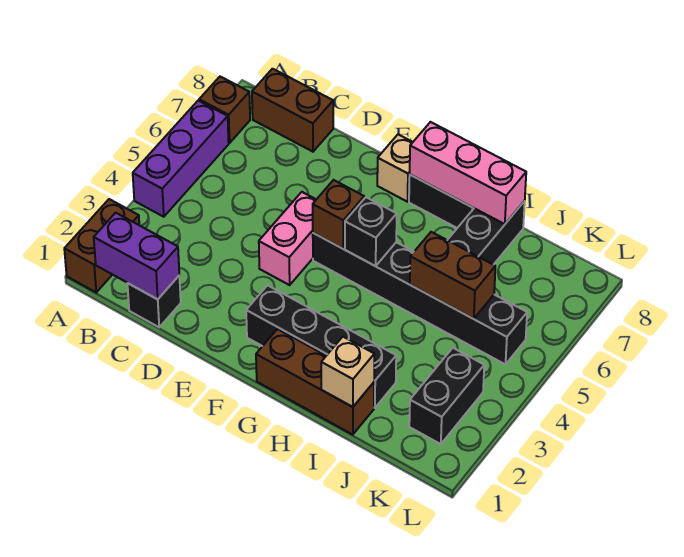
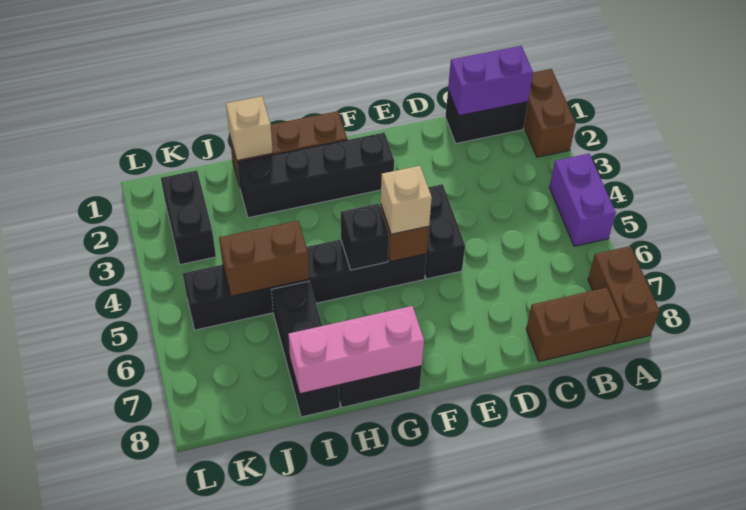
purple 1x3 brick [133,101,229,217] -> purple 1x2 brick [549,154,616,246]
brown 1x1 brick [199,77,250,143] -> brown 1x2 brick [588,246,660,344]
black 1x1 brick [127,276,181,327] -> black 1x2 brick [445,90,528,143]
pink 1x2 brick [259,192,316,285] -> black 1x2 brick [425,184,465,279]
tan 1x1 brick [377,135,413,202] -> tan 1x1 brick moved to [381,166,432,234]

